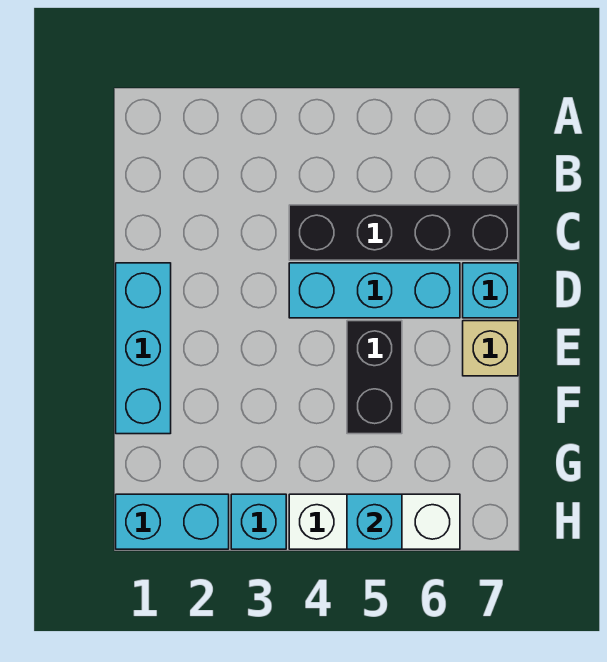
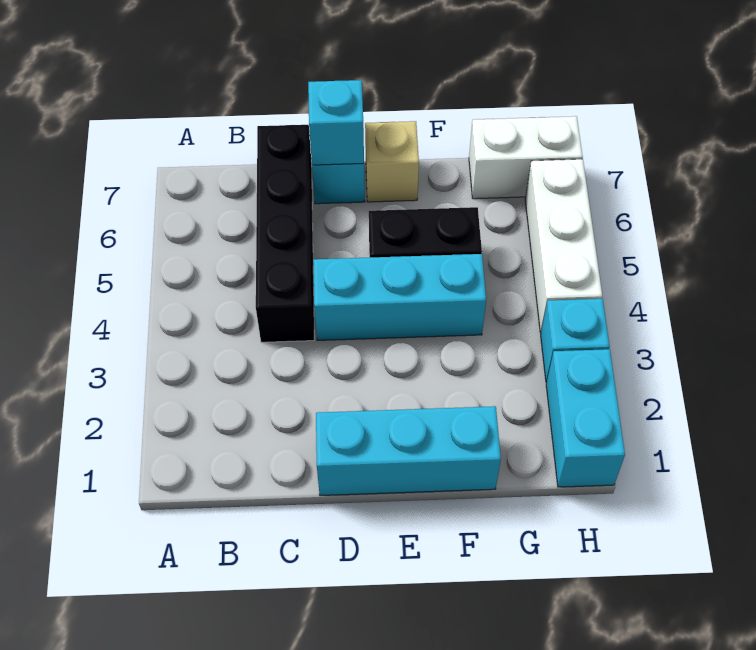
cyan 1x3 brick [289,263,460,318] -> cyan 1x3 brick turned to [313,254,486,340]
none -> white 1x2 brick [469,116,583,199]
cyan 1x1 brick [347,494,402,549] -> cyan 1x1 brick moved to [308,80,364,165]

